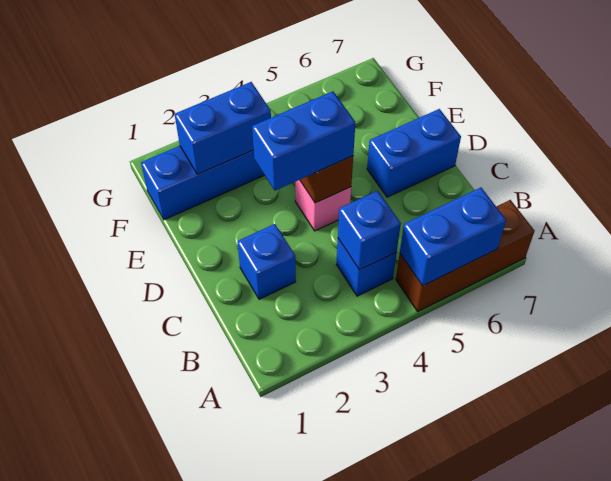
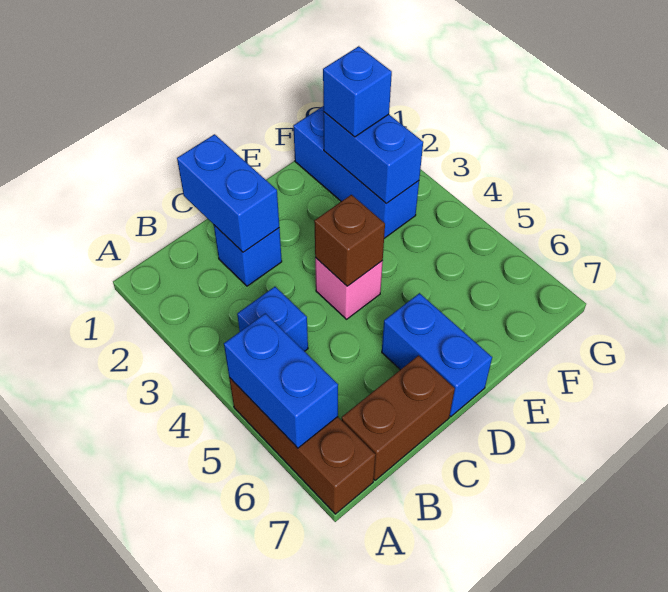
blue 1x1 brick [338,191,401,270] -> blue 1x1 brick moved to [323,46,392,137]
none -> brown 1x2 brick [342,355,455,480]
blue 1x2 brick [252,91,355,190] -> blue 1x2 brick moved to [177,134,279,252]

